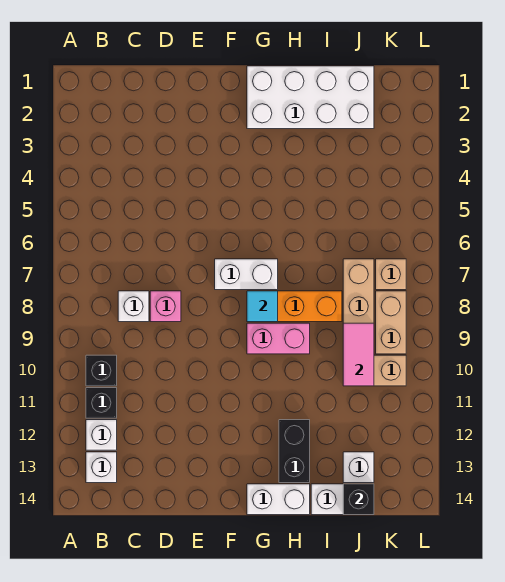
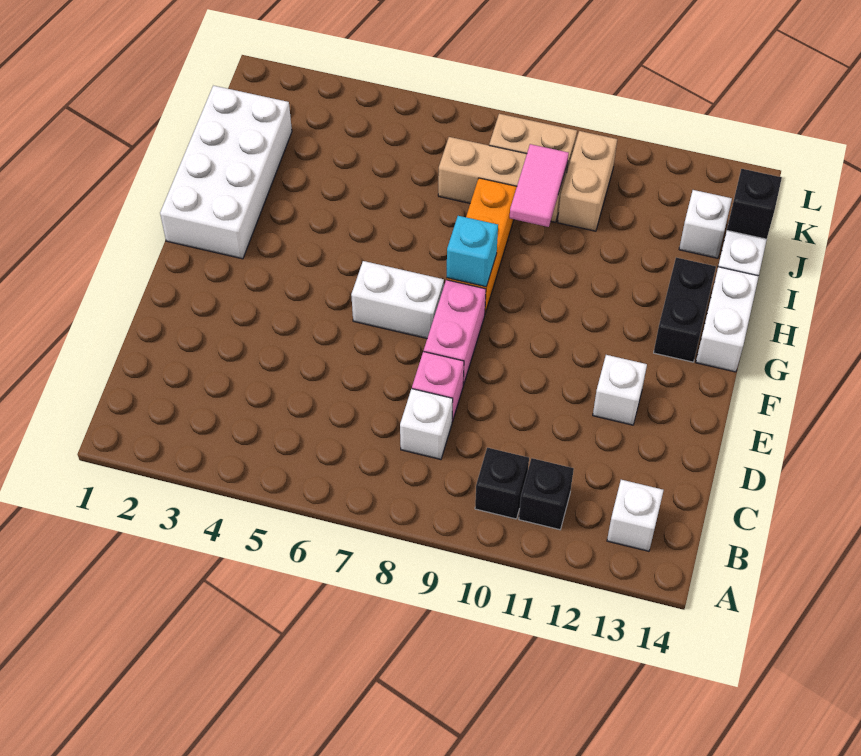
white 1x1 brick [86,420,117,450] -> white 1x1 brick moved to [593,355,647,425]
white 1x2 brick [215,259,278,290] -> white 1x2 brick turned to [351,261,444,338]
cyan 1x1 tile [247,291,278,322] -> cyan 1x1 brick [447,216,498,287]
pink 1x2 brick [247,323,310,354] -> pink 1x2 brick moved to [424,280,486,385]
black 1x2 brick [279,420,310,483] -> black 1x2 brick turned to [654,258,716,362]
pink 1x2 tile [343,323,374,386] -> pink 1x2 tile turned to [510,144,569,227]
tan 1x1 brick [376,259,406,290] -> none

